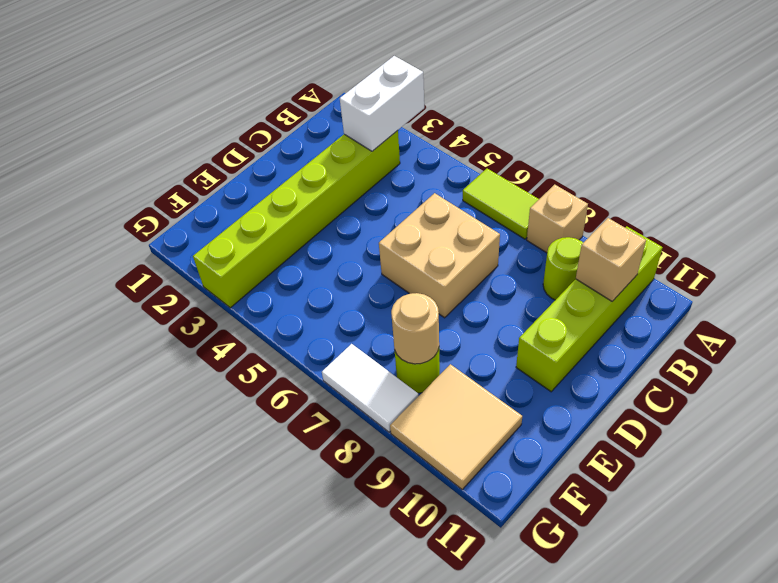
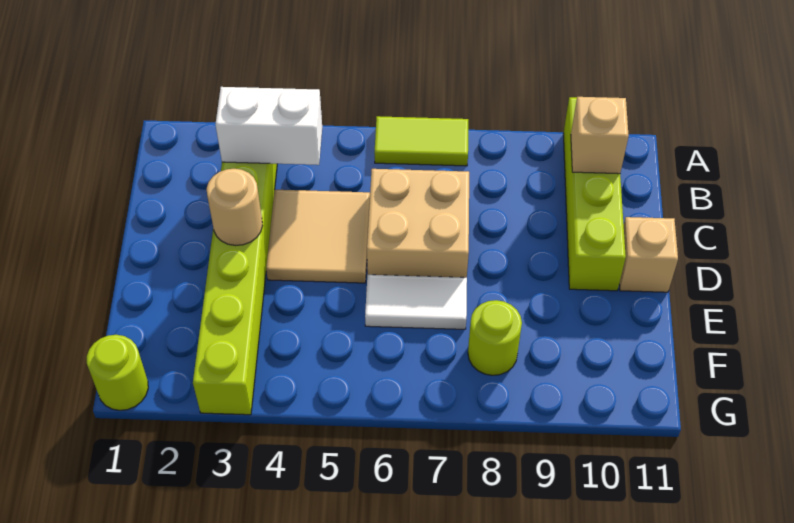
white 1x2 brick [340,56,424,151] -> white 1x2 brick turned to [215,87,322,165]
tan 1x1 brick [527,185,588,253] -> tan 1x1 brick moved to [619,217,678,292]
lime 1x1 round brick [543,237,583,300] -> lime 1x1 round brick moved to [87,335,148,410]
tan 1x1 round brick [391,293,439,364] -> tan 1x1 round brick moved to [207,169,263,246]
tan 2x2 tile [390,364,522,489] -> tan 2x2 tile moved to [266,190,370,283]
white 1x2 tile [322,344,418,432] -> white 1x2 tile moved to [365,275,467,329]

